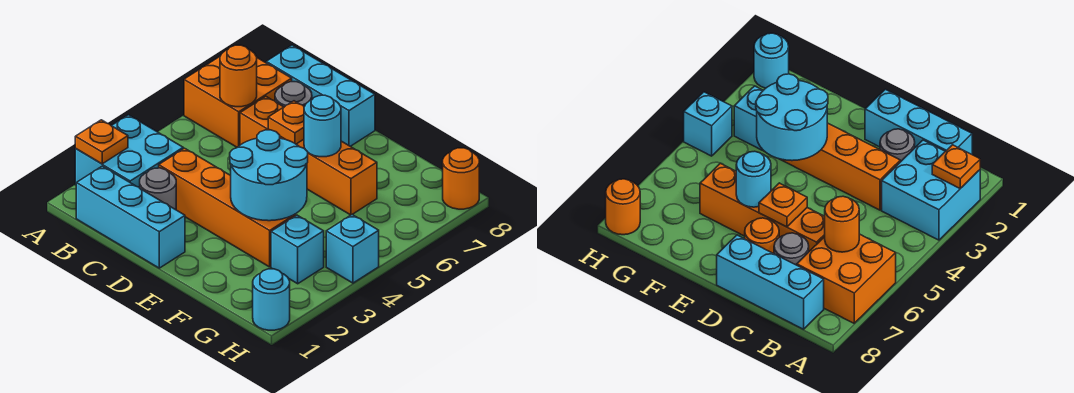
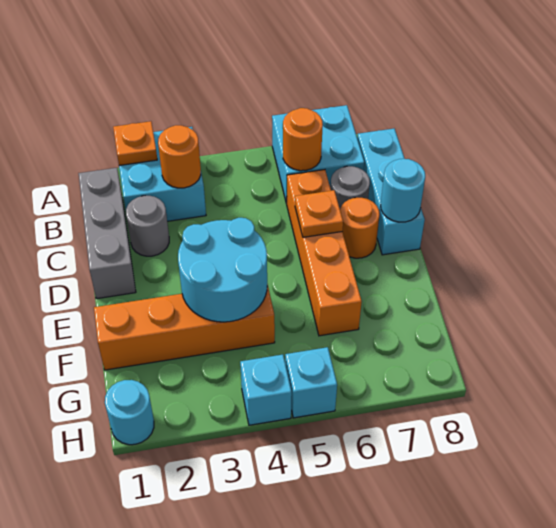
orange 2x2 brick [184,57,292,147] -> cyan 2x2 brick [272,105,364,204]
cyan 1x3 brick [76,166,185,268] -> grey 1x3 brick [78,168,136,299]
orange 1x4 brick [159,148,296,267] -> orange 1x4 brick turned to [94,284,275,370]
cyan 1x1 round brick [304,95,341,157] -> cyan 1x1 round brick moved to [381,159,425,222]
cyan 1x1 brick [271,215,324,284] -> cyan 1x1 brick moved to [285,347,337,418]
orange 1x1 round brick [443,148,479,209] -> orange 1x1 round brick moved to [158,125,201,188]

